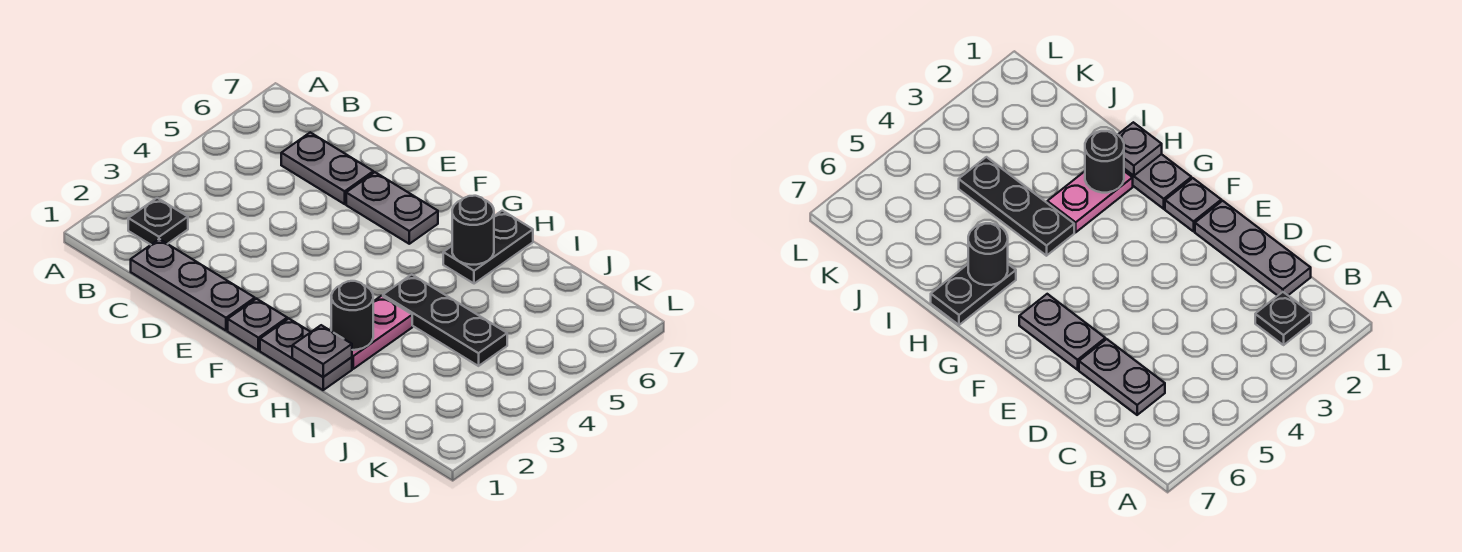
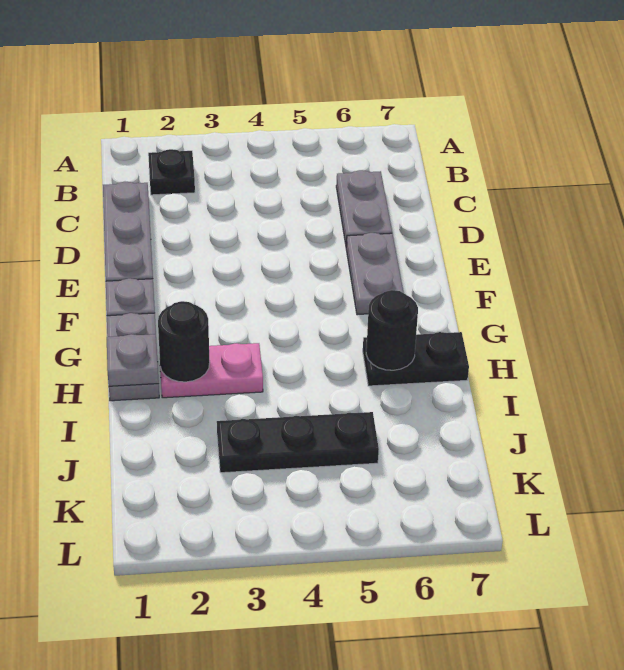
black 1x3 plate [383,274,507,366] -> black 1x3 plate turned to [217,412,379,473]

